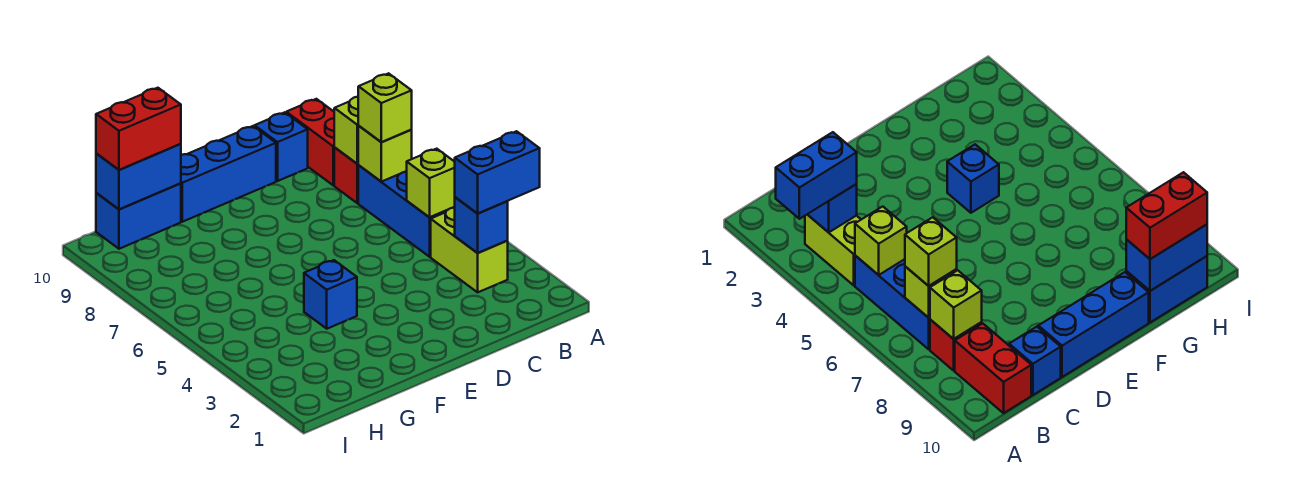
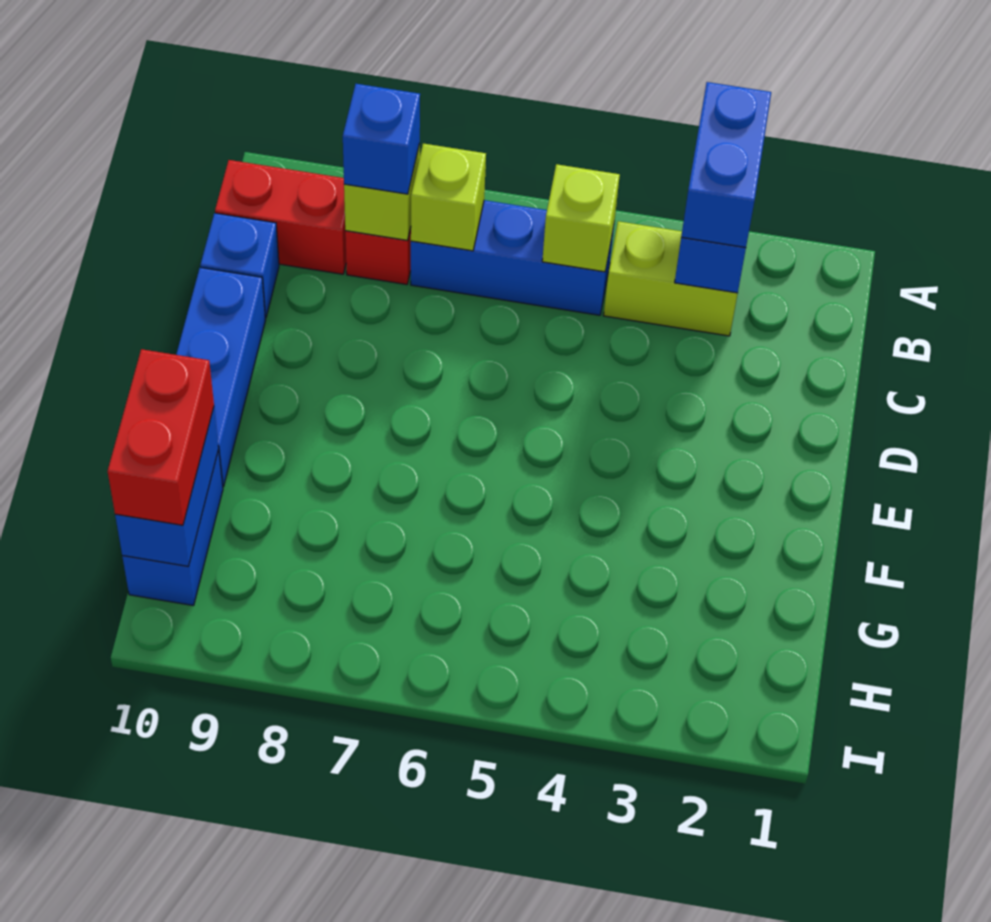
lime 1x1 brick [358,73,412,142] -> none
blue 1x1 brick [304,260,357,329] -> blue 1x1 brick moved to [343,84,420,194]

